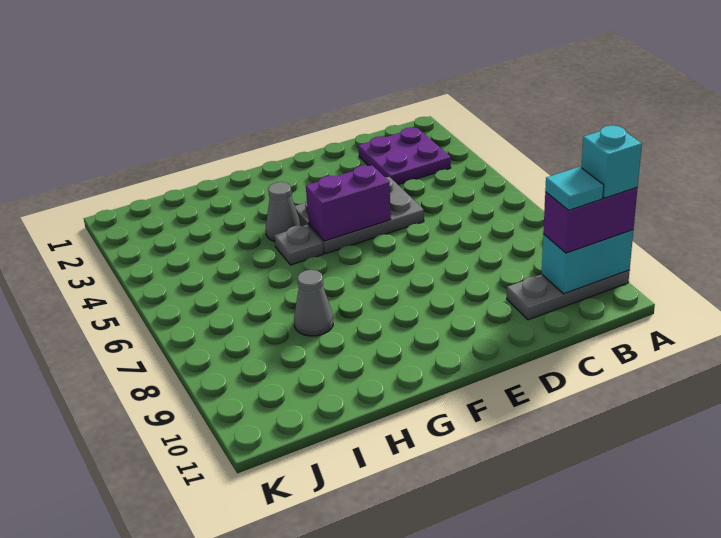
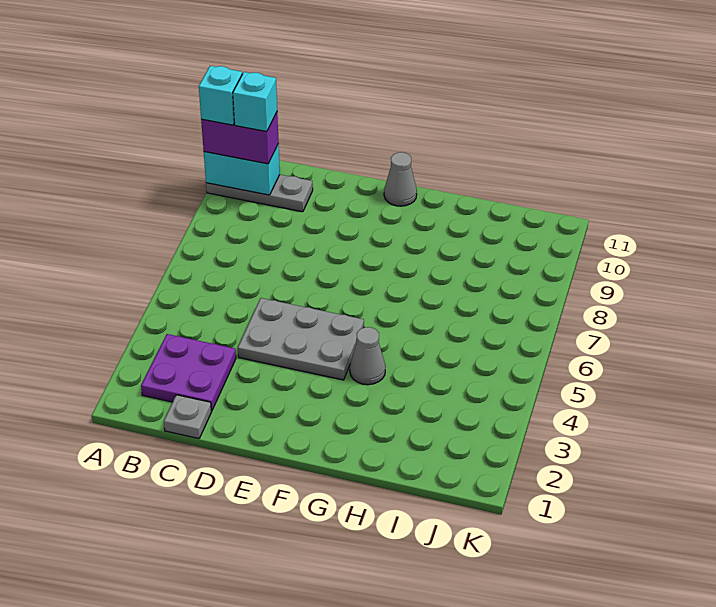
cyan 1x1 tile [545,167,604,210] -> cyan 1x1 brick [233,72,277,132]
purple 1x2 brick [306,165,391,241] -> none
grey 1x1 plate [274,225,324,265] -> grey 1x1 plate moved to [164,395,212,439]
grey 1x1 cone [294,270,333,336] -> grey 1x1 cone moved to [384,152,417,206]

